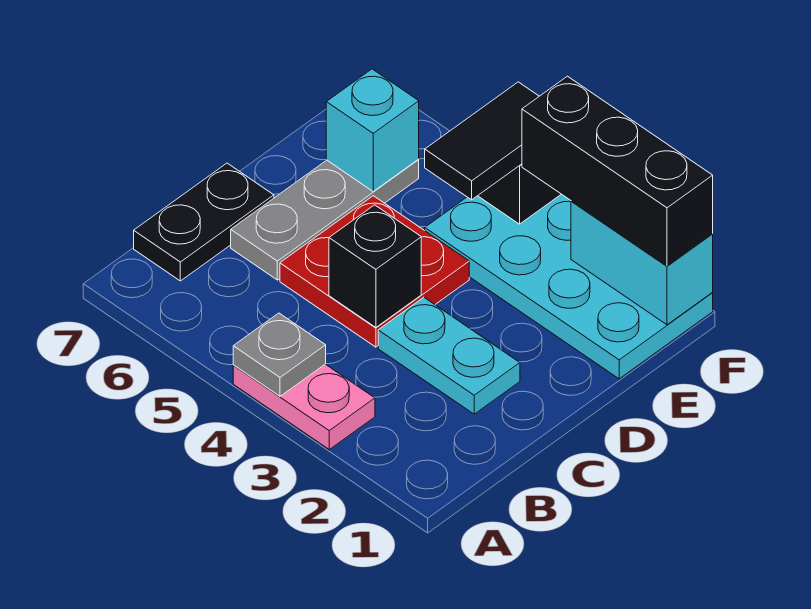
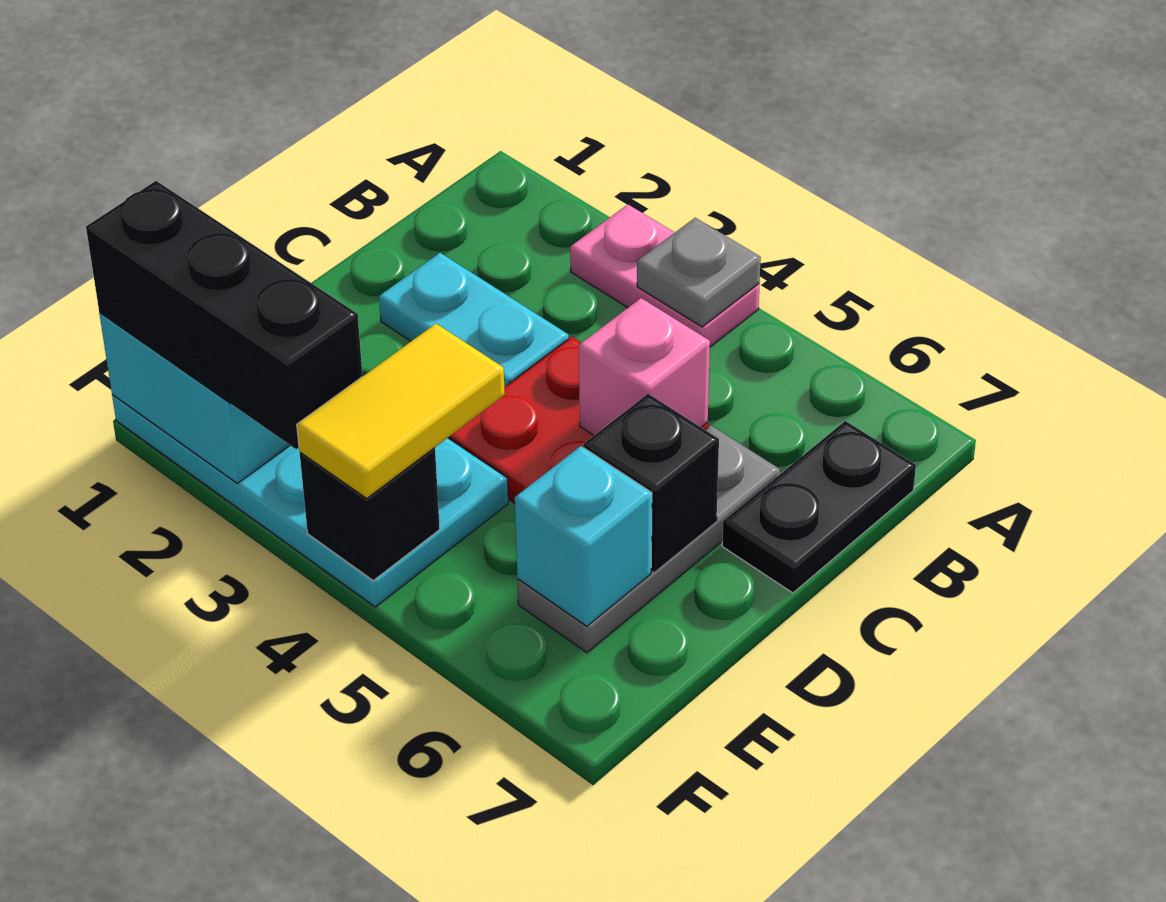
black 1x1 brick [329,205,421,327] -> black 1x1 brick moved to [584,394,719,571]
none -> pink 1x1 brick [579,298,710,435]
black 1x2 tile [425,82,539,200] -> yellow 1x2 tile [297,324,505,498]

